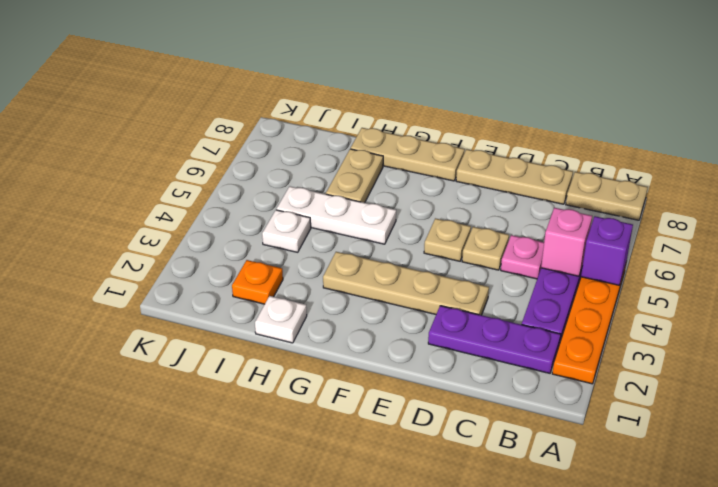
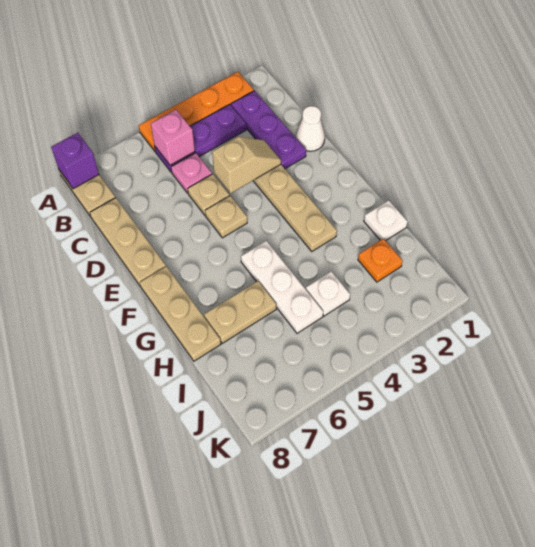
purple 1x1 brick [581,216,633,285] -> purple 1x1 brick moved to [51,133,99,189]
none -> white 1x1 cone [296,106,325,151]
none -> tan 1x2 slope [212,137,281,193]

